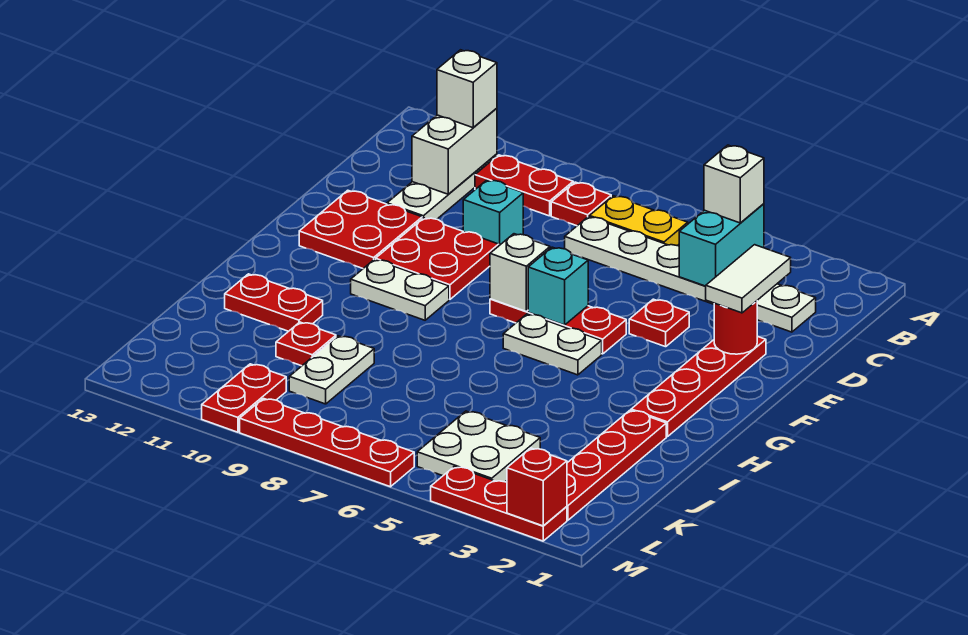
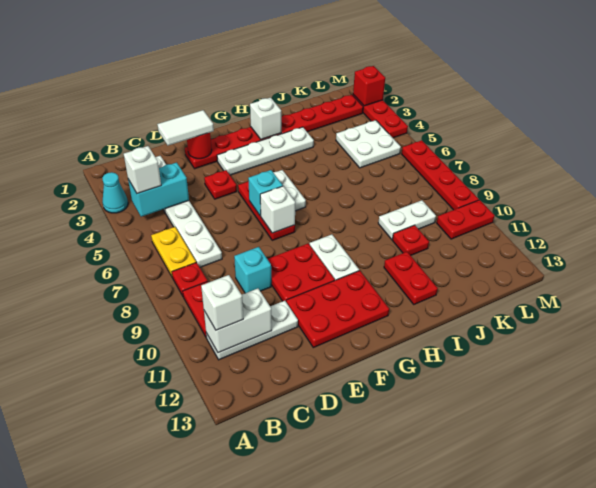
none -> cyan 1x1 cone [102,172,128,213]
red 2x2 plate [299,190,422,268] -> red 2x3 plate [286,271,389,348]
none -> white 1x4 plate [217,127,314,175]
none -> white 1x1 brick [250,98,281,139]

